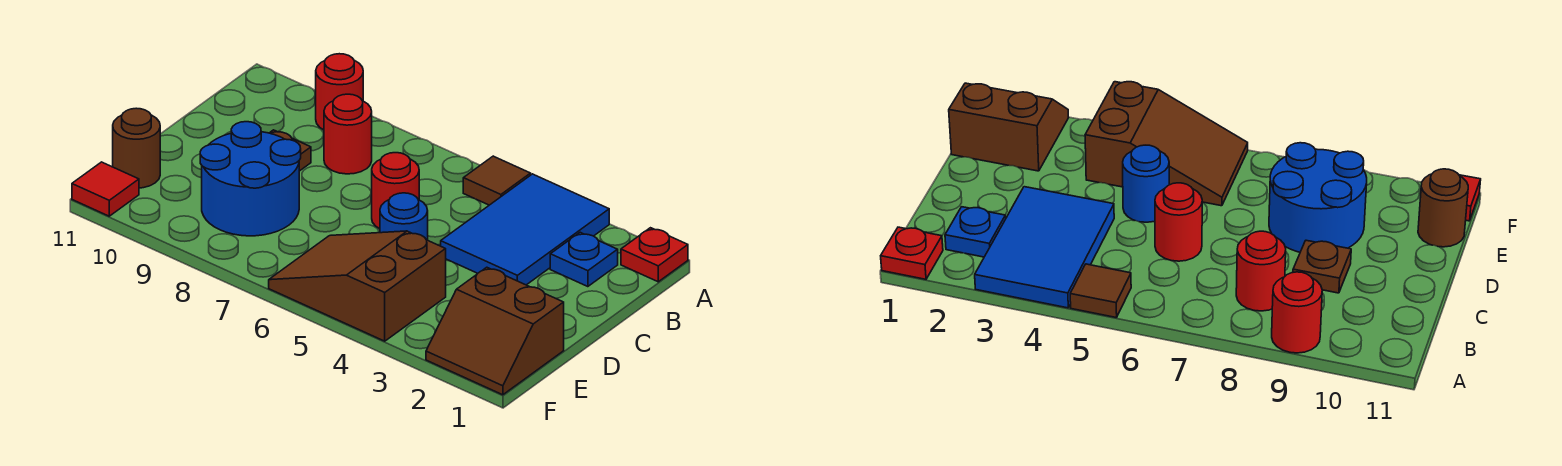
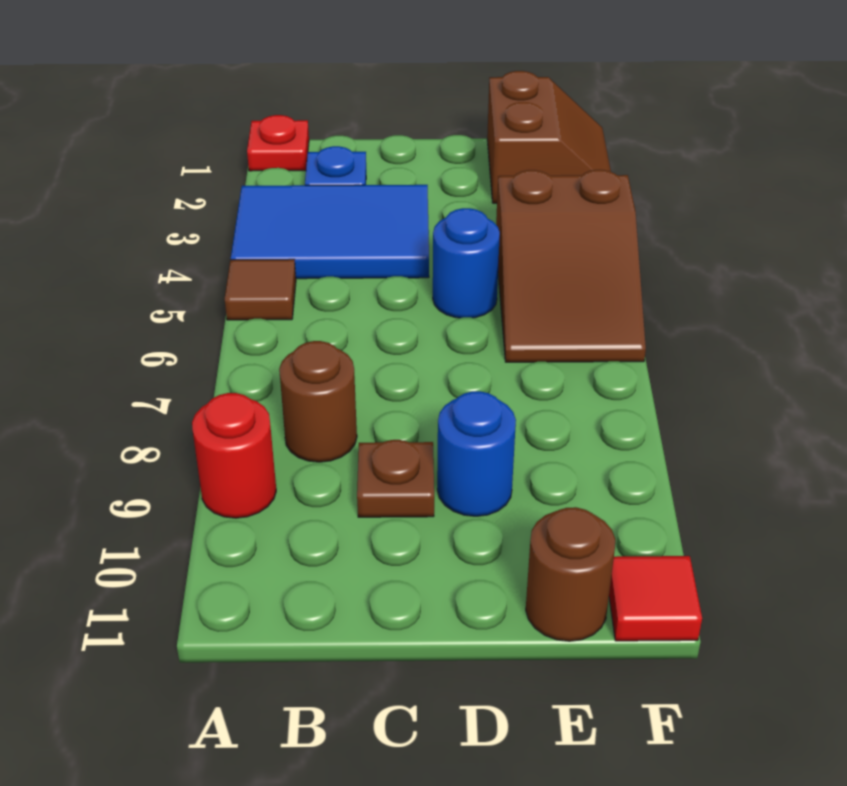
red 1x1 round brick [324,94,372,174] -> brown 1x1 round brick [279,341,357,462]
red 1x1 round brick [372,153,419,229] -> none
blue 2x2 round brick [200,122,301,236] -> blue 1x1 round brick [437,391,516,516]

